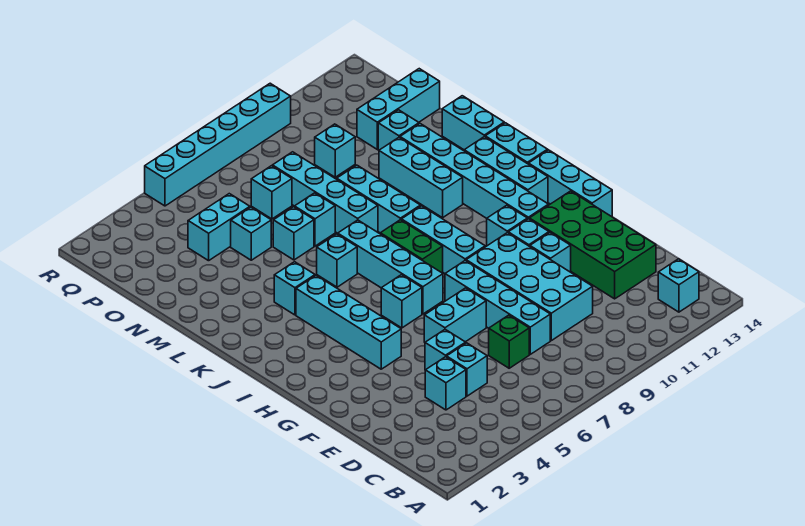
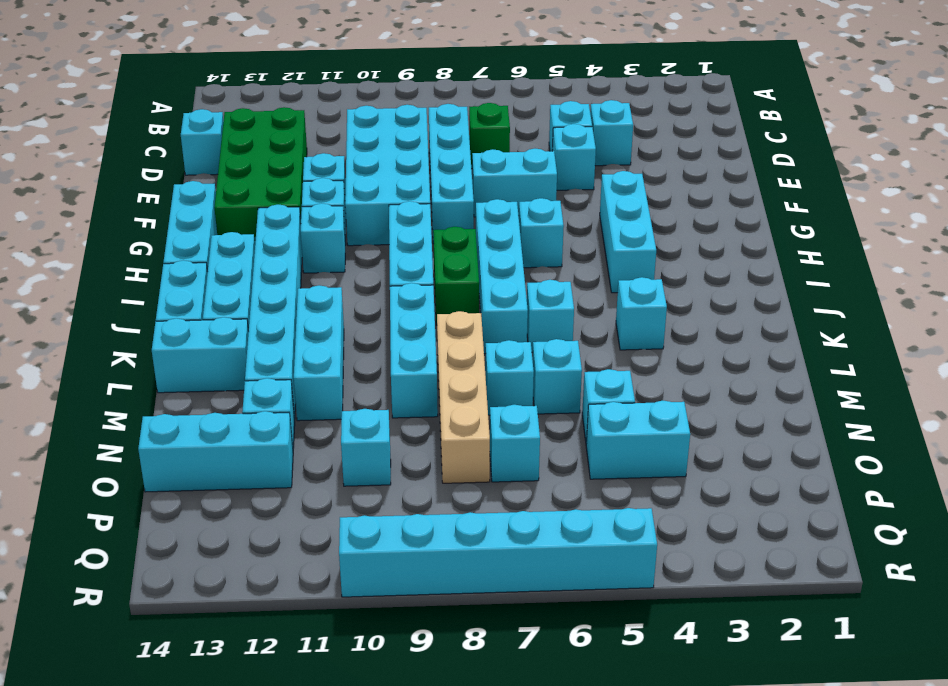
cyan 1x1 brick [658,259,699,312] -> cyan 1x1 brick moved to [181,109,224,175]
cyan 1x4 brick [296,275,401,369] -> cyan 1x3 brick [600,171,656,293]
cyan 1x4 brick [273,152,378,233] -> tan 1x4 brick [437,311,490,483]
cyan 1x2 brick [442,96,504,150] -> cyan 1x2 brick turned to [152,317,249,393]

